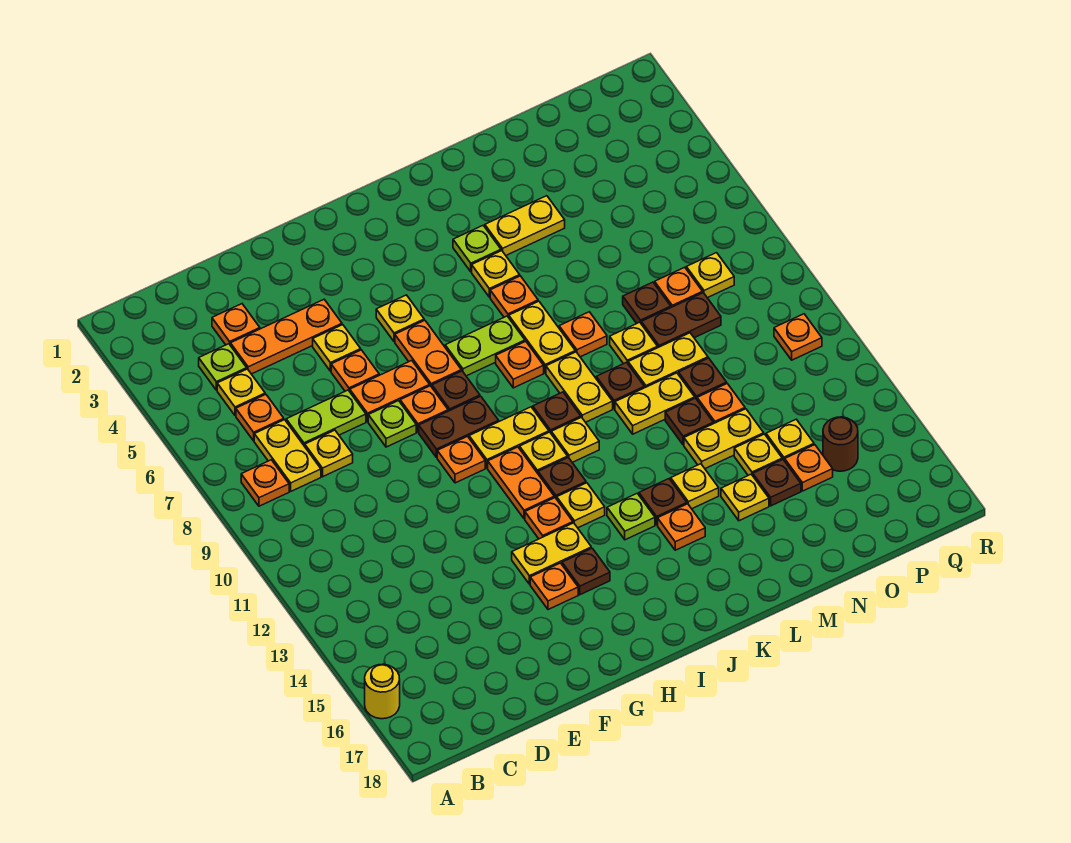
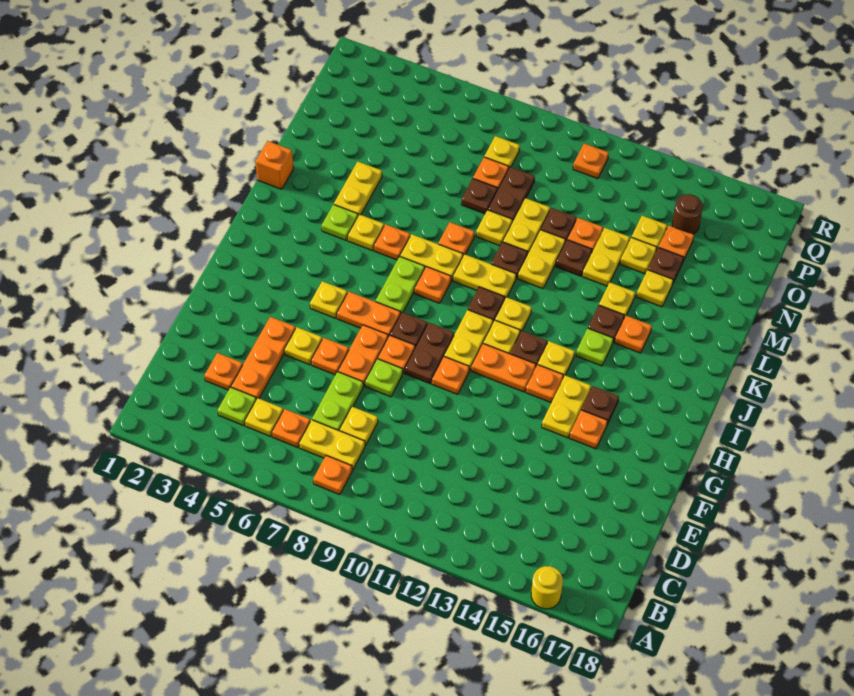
none -> orange 1x1 brick [255,141,293,189]

